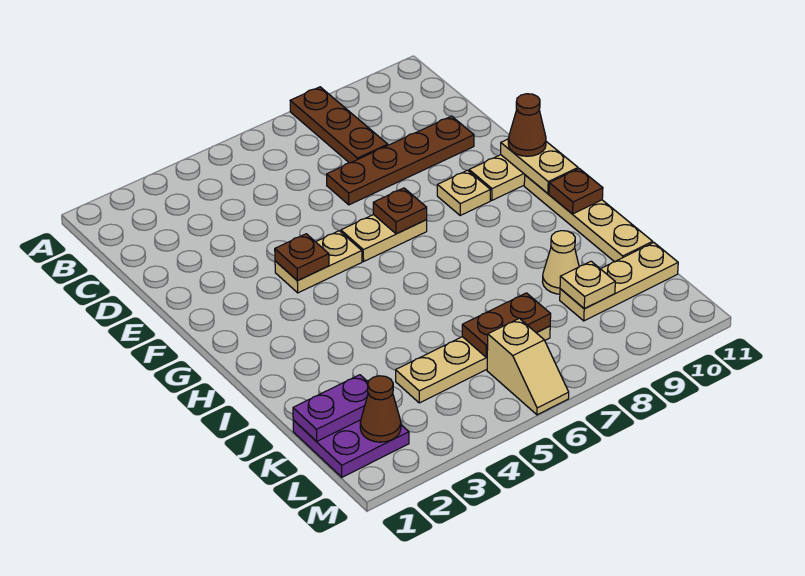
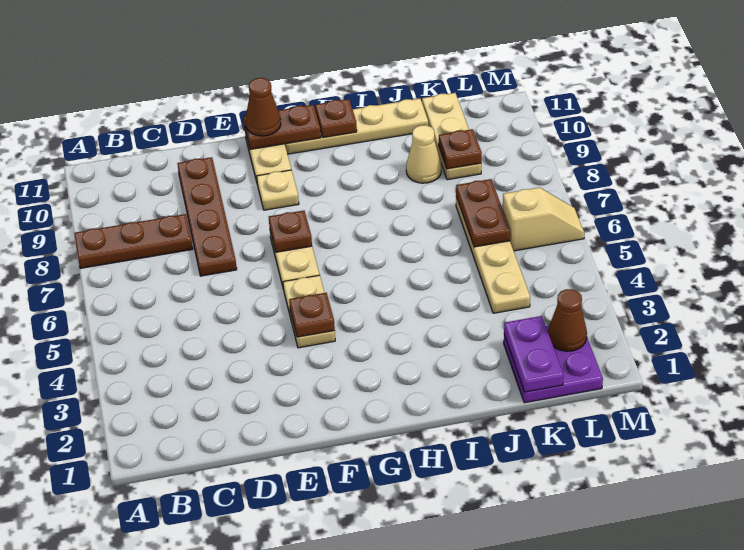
tan 1x2 plate [501,139,578,193] -> brown 1x2 plate [243,105,321,149]
tan 1x1 plate [560,261,615,309] -> brown 1x1 plate [439,129,482,169]

